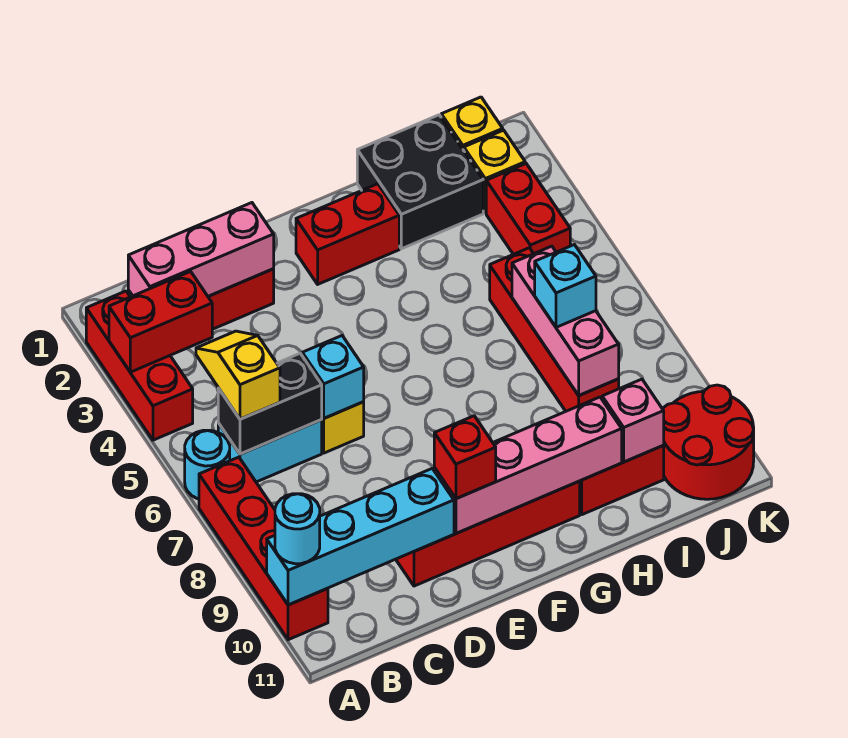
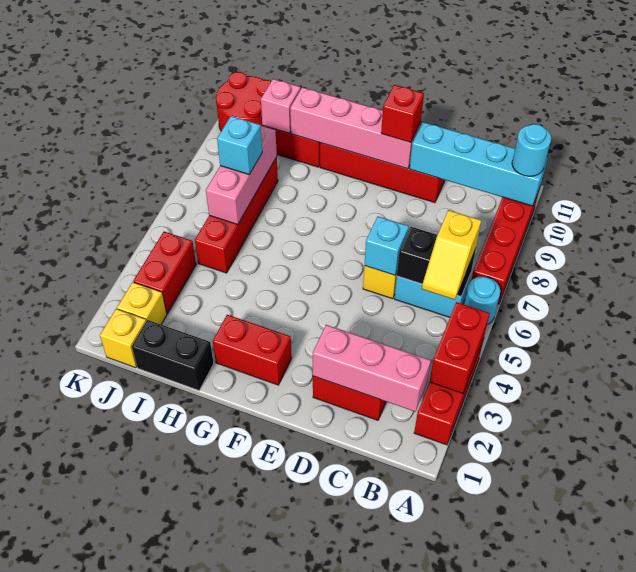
red 1x2 brick [109,271,212,372] -> red 1x2 brick turned to [430,302,490,393]
black 2x2 brick [357,115,483,249] -> black 1x2 brick [132,320,214,391]

